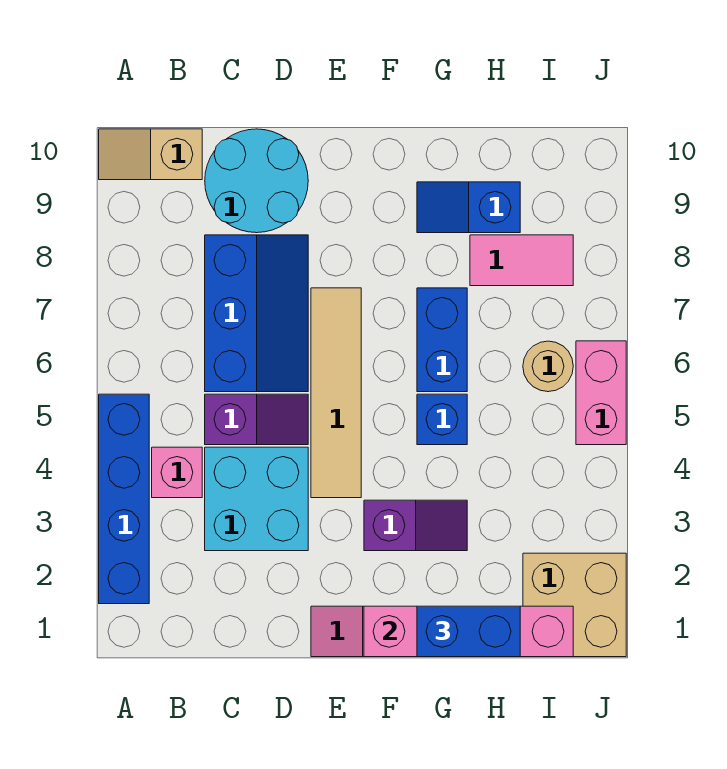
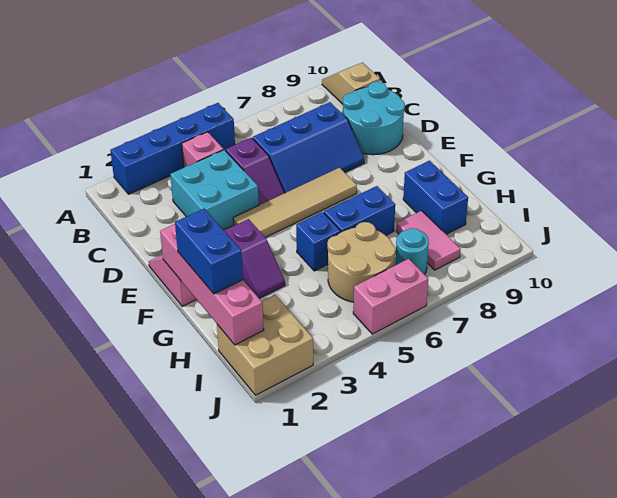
blue 1x2 slope [417,182,520,233] -> blue 1x2 brick [403,161,468,234]
tan 1x1 round brick [523,341,573,392] -> tan 2x2 round brick [327,222,395,302]
none -> cyan 1x1 round brick [395,228,429,274]

